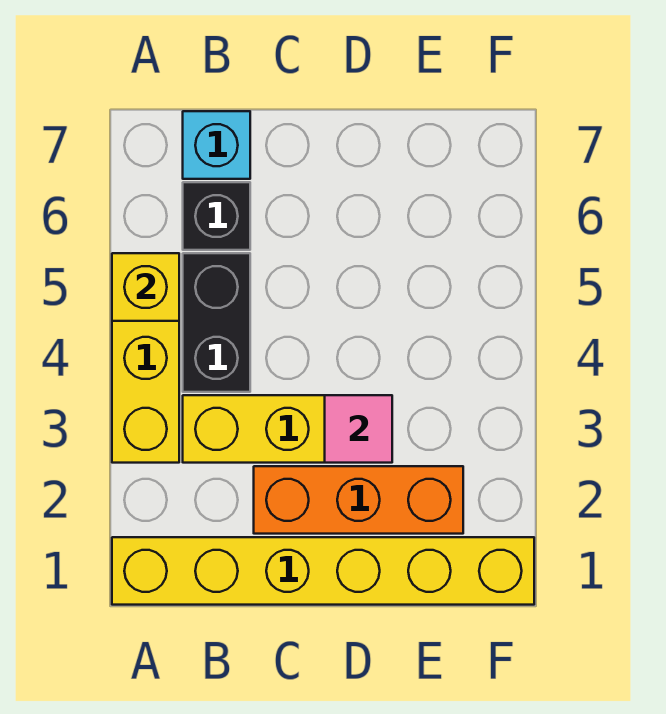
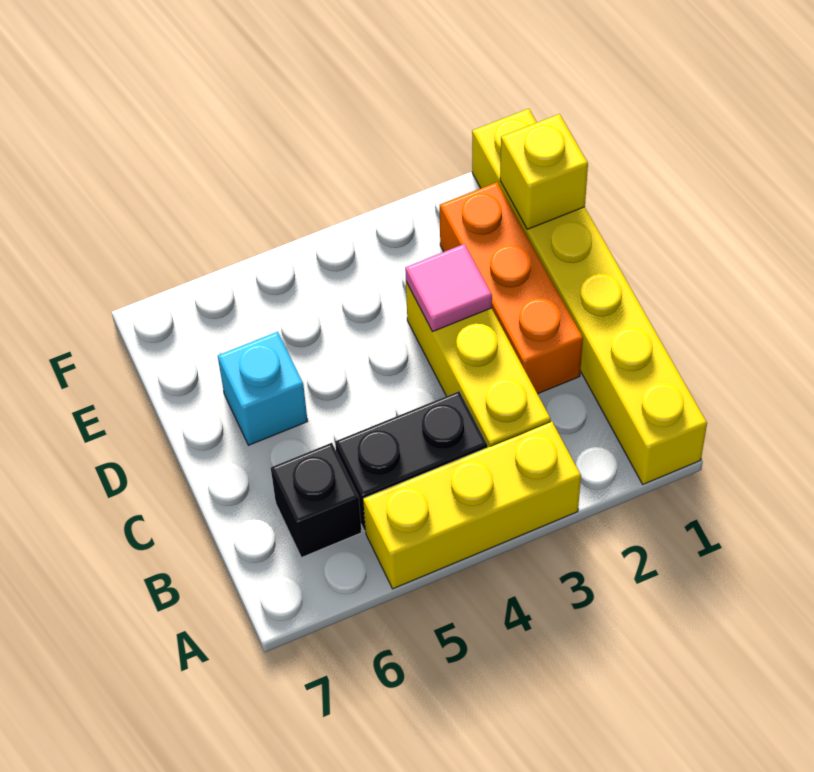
yellow 1x1 brick [112,253,179,321] -> yellow 1x1 brick moved to [500,114,588,229]
cyan 1x1 brick [183,111,250,179] -> cyan 1x1 brick moved to [218,332,308,445]

